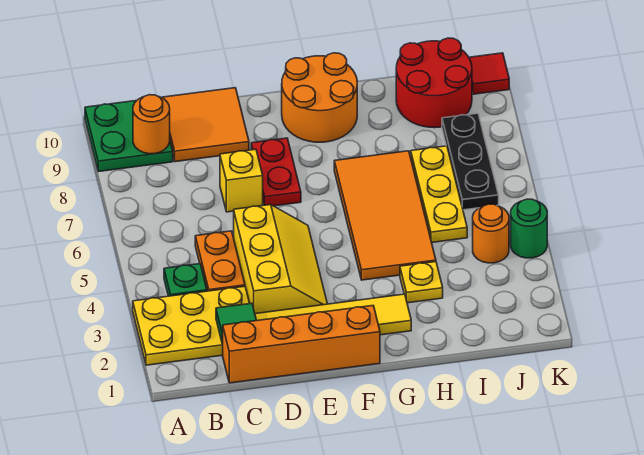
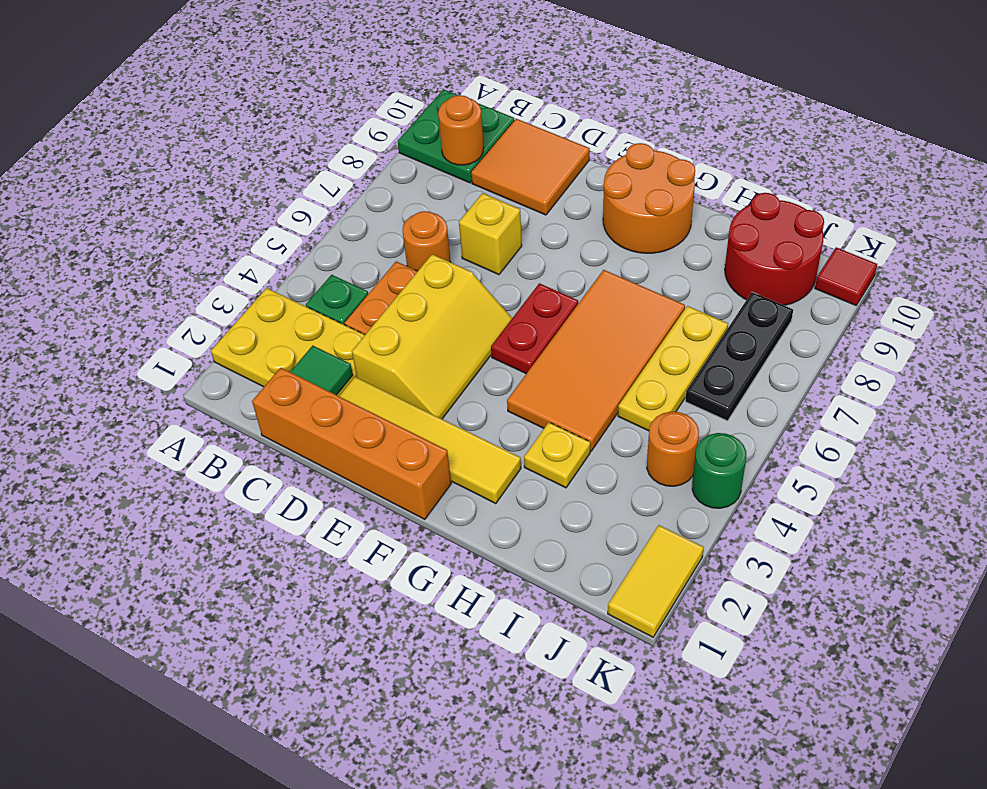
none -> orange 1x1 round brick [402,211,451,271]
red 1x2 plate [251,138,301,206] -> red 1x2 plate moved to [491,283,578,374]
none -> yellow 1x2 tile [608,525,704,637]

